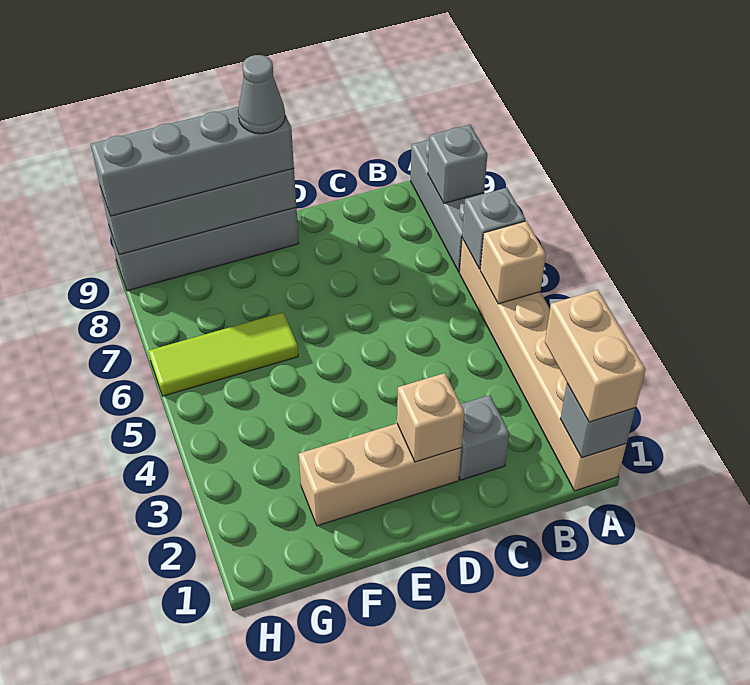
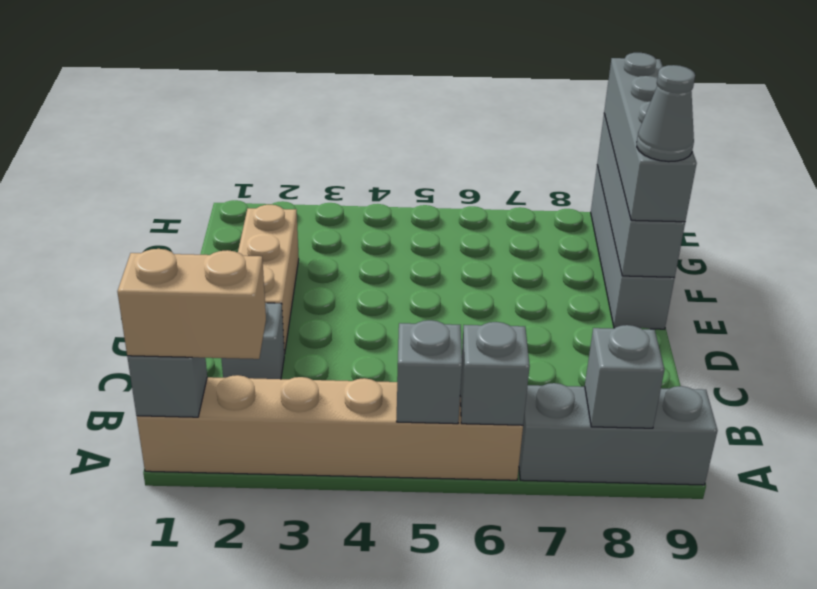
tan 1x1 brick [480,221,546,304] -> grey 1x1 brick [397,320,462,424]
tan 1x1 brick [397,373,464,462] -> none
lime 1x3 tile [149,312,298,396] -> none

